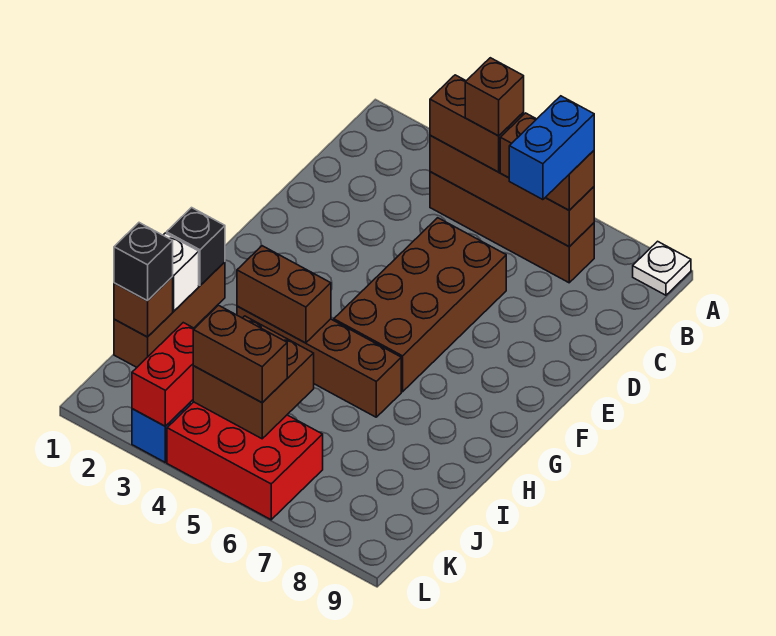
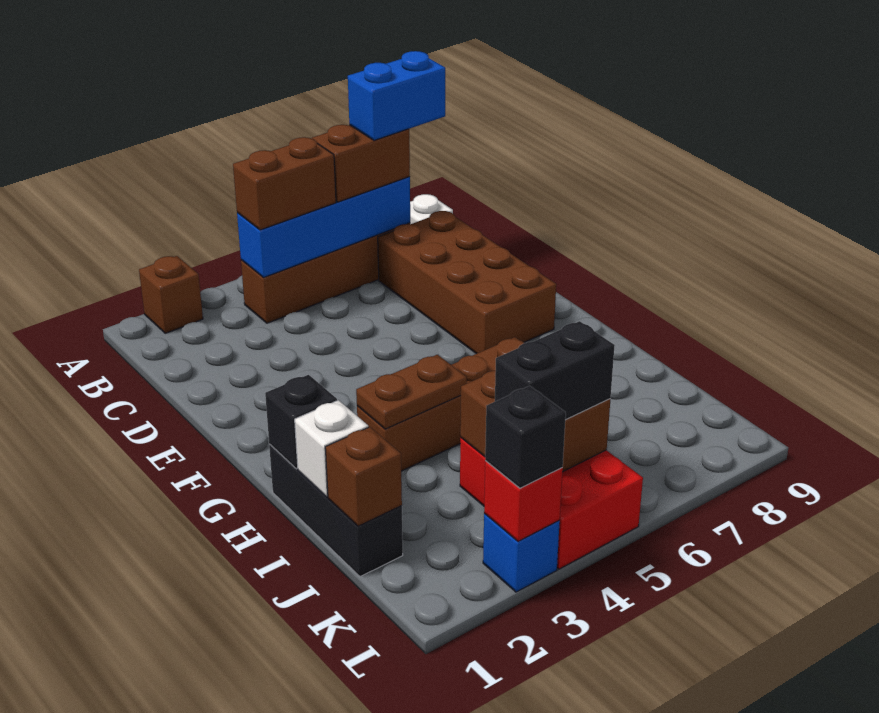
brown 1x4 brick [430,135,594,246] -> blue 1x4 brick [237,177,410,277]
brown 1x1 brick [465,58,524,136] -> brown 1x1 brick moved to [139,256,203,333]
blue 1x2 brick [509,96,594,200] -> blue 1x2 brick turned to [348,51,445,140]
brown 2x4 brick [334,218,506,392] -> brown 2x4 brick moved to [378,211,556,354]
brown 1x3 brick [114,262,225,367] -> black 1x3 brick [269,444,403,577]
brown 1x2 brick [237,246,331,343] -> brown 1x2 plate [356,355,467,429]
black 1x1 brick [114,223,173,301] -> black 1x1 brick moved to [485,386,566,488]
red 1x2 brick [132,323,195,426] -> red 1x1 brick [484,461,563,541]
red 2x3 brick [167,402,323,520] -> red 2x3 brick turned to [460,438,643,569]
brown 1x2 brick [193,305,287,403] -> black 1x2 brick [495,321,615,420]

